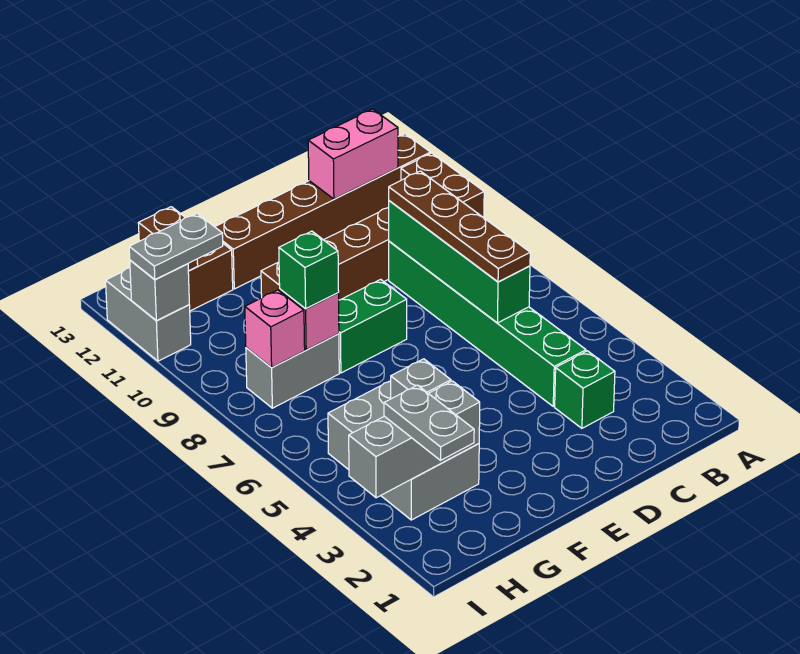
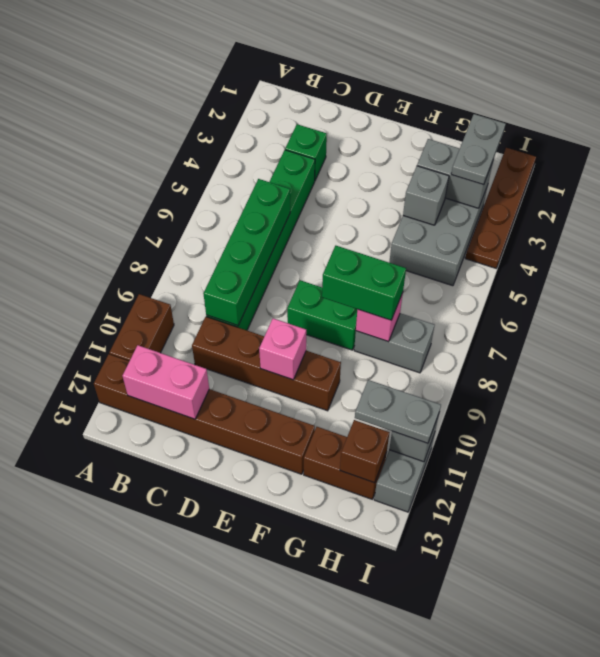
brown 1x4 plate [389,171,530,282] -> brown 1x4 plate moved to [465,148,536,268]
grey 1x3 brick [349,381,480,498] -> grey 1x2 brick [417,139,493,208]
green 1x1 brick [279,231,339,309] -> green 1x2 brick [322,246,406,320]
pink 1x1 brick [245,290,305,368] -> pink 1x1 brick moved to [259,318,306,380]

